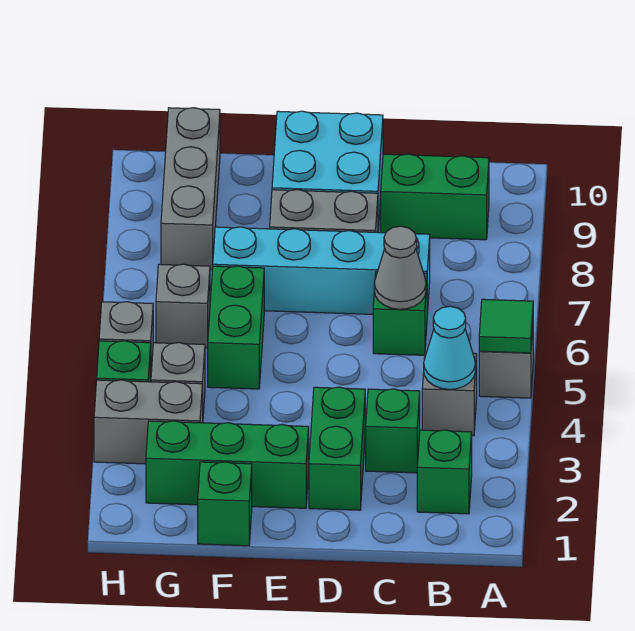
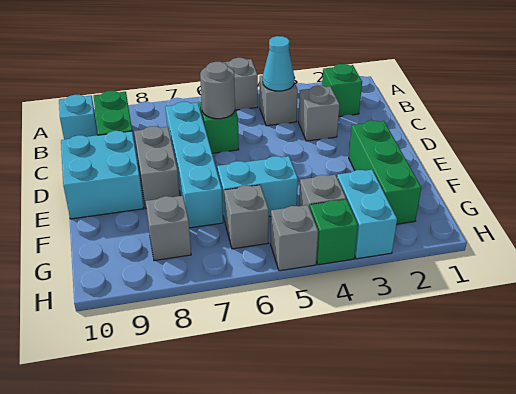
green 1x1 tile [479,299,533,353] -> none
none -> cyan 1x1 brick [59,95,98,139]
green 1x1 brick [366,389,420,473] -> grey 1x1 brick [298,85,340,141]
grey 1x1 cone [374,226,426,309] -> grey 1x1 round brick [200,62,235,119]
green 1x2 brick [309,387,365,510] -> none
green 1x1 brick [198,462,252,546] -> none
green 1x2 brick [208,266,264,389] -> cyan 1x2 brick [217,156,298,221]
grey 1x2 brick [94,380,203,464] -> cyan 1x2 brick [337,170,397,259]
grey 1x3 brick [161,108,220,270] -> grey 1x1 brick [146,196,191,261]

